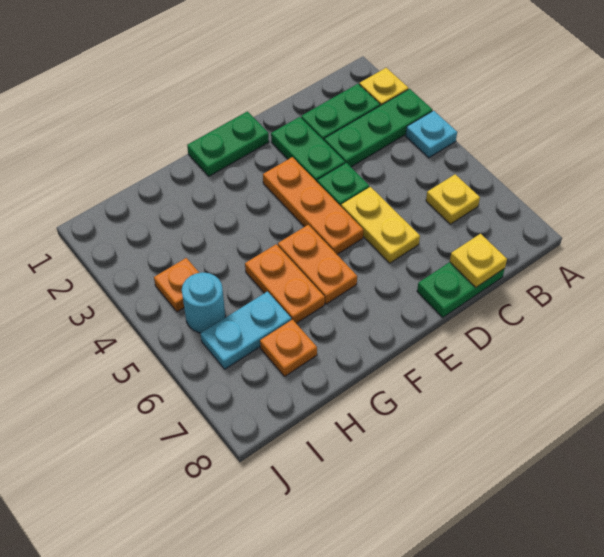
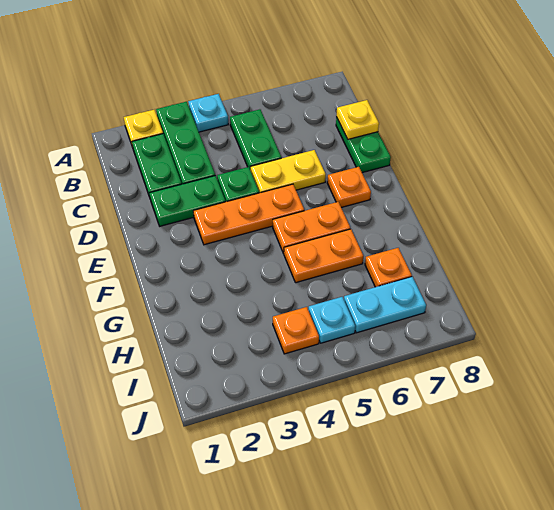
yellow 1x1 plate [426,174,480,224] -> none
green 1x2 plate [187,111,269,176] -> green 1x2 plate moved to [230,109,281,170]
none -> orange 1x1 plate [327,167,371,208]
cyan 1x2 plate [201,292,291,369] -> cyan 1x2 plate turned to [344,277,426,333]
cyan 1x1 round brick [182,272,225,333] -> cyan 1x1 plate [308,297,355,343]

